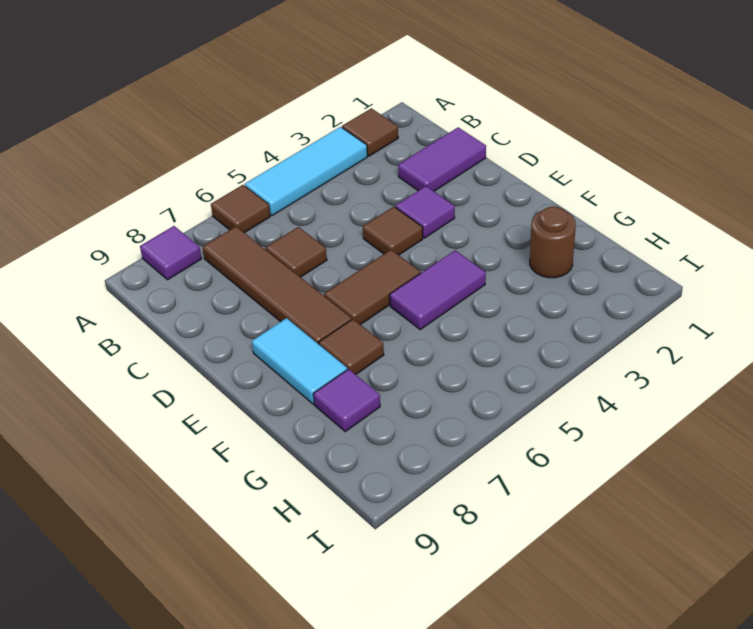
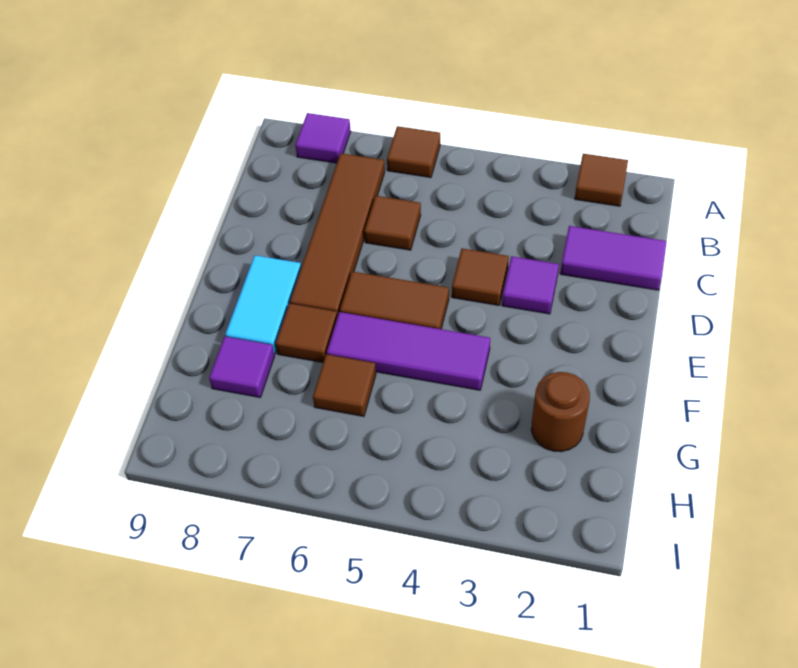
cyan 1x3 tile [245,127,367,216] -> none
purple 1x2 tile [390,250,486,329] -> purple 1x3 tile [327,312,490,390]
none -> brown 1x1 tile [313,354,376,416]

